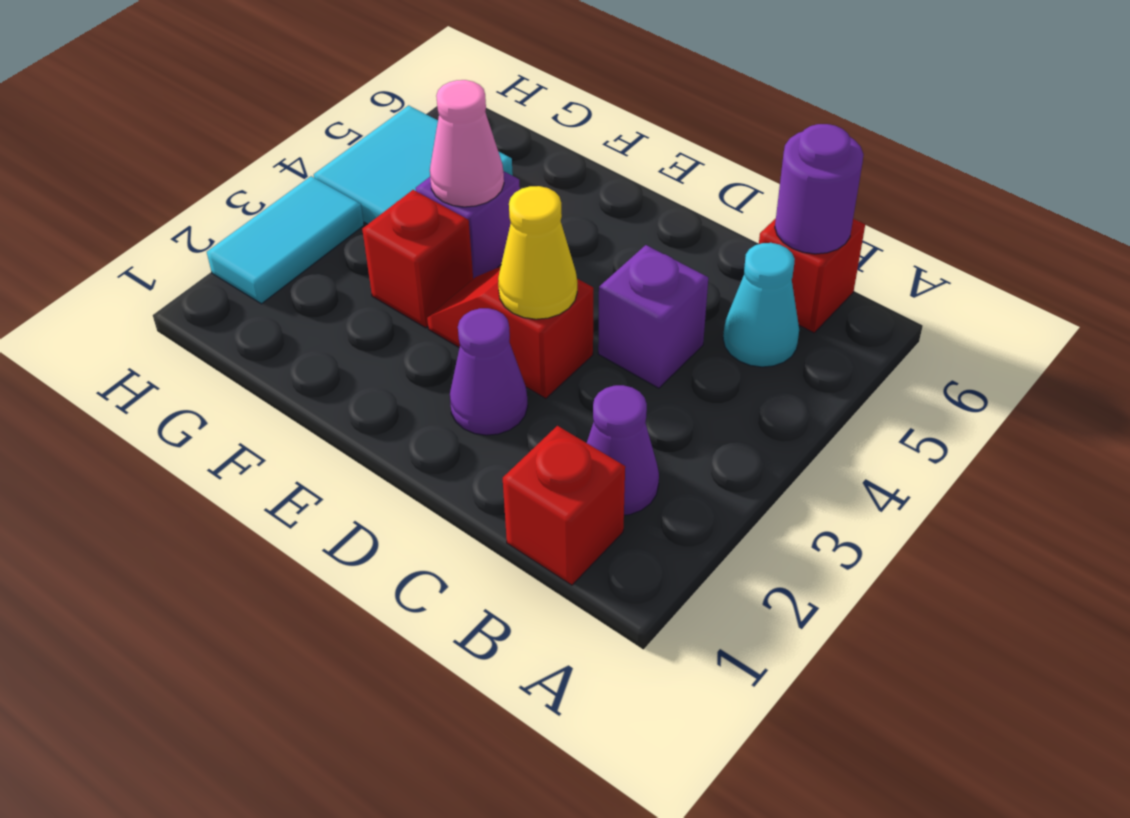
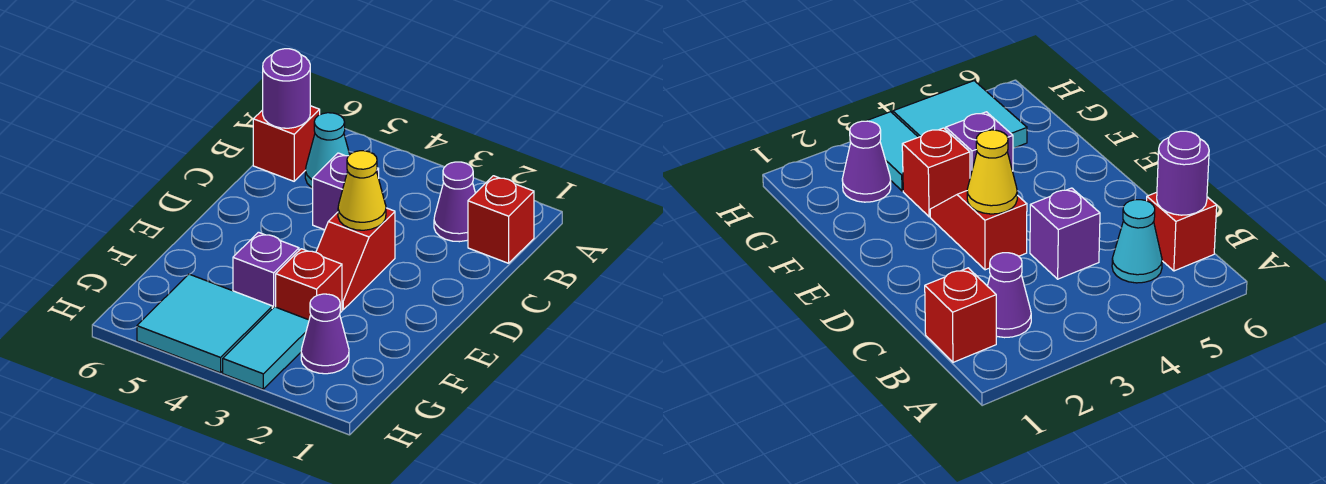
purple 1x1 cone [450,308,528,435] -> purple 1x1 cone moved to [301,294,349,374]
pink 1x1 cone [430,80,504,207] -> none
cyan 1x2 tile [207,176,364,304] -> cyan 1x2 tile turned to [223,307,309,389]

